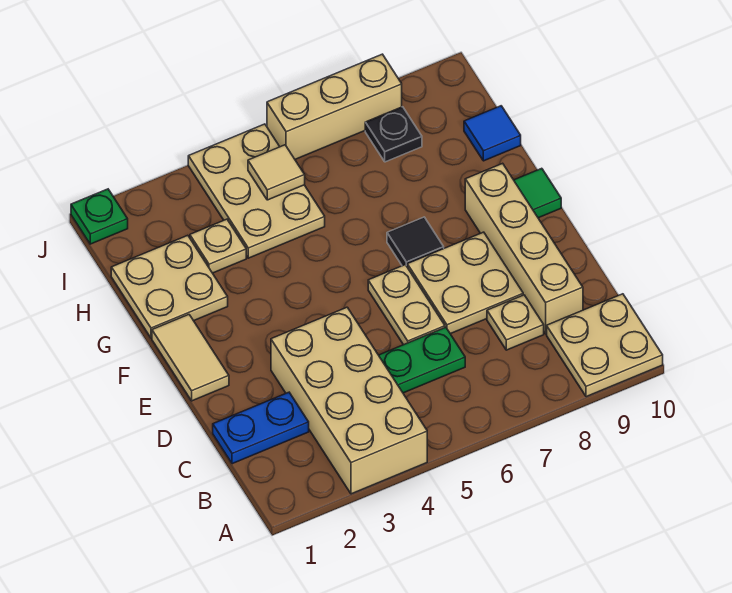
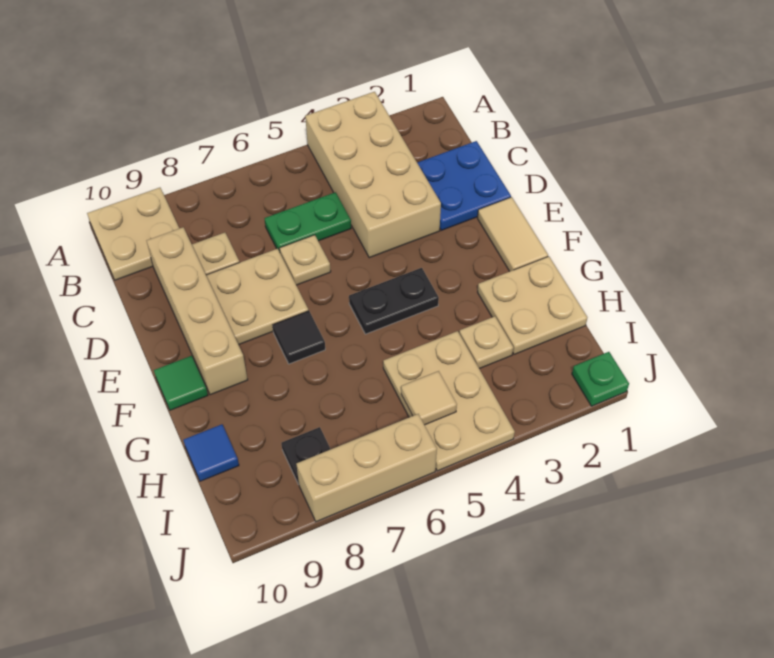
blue 1x2 plate [213,392,309,464] -> blue 2x2 plate [417,141,511,230]
tan 1x2 plate [368,265,445,345] -> tan 1x1 plate [280,235,331,285]
none -> black 1x2 plate [349,268,439,334]

